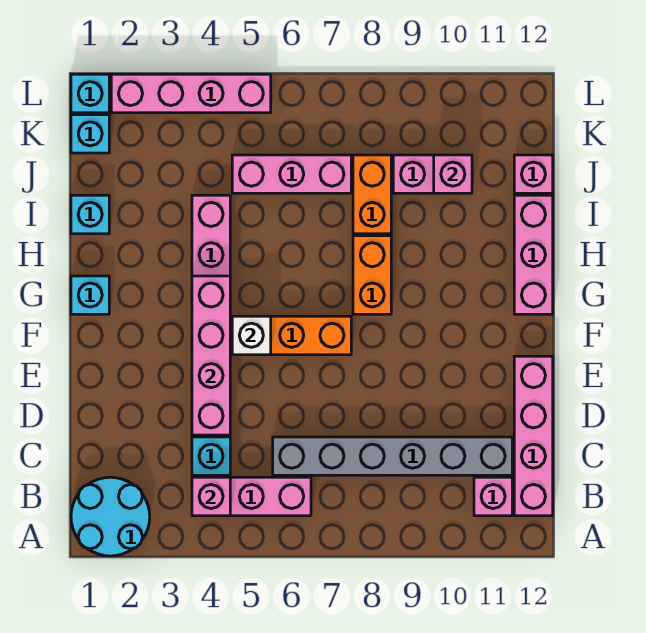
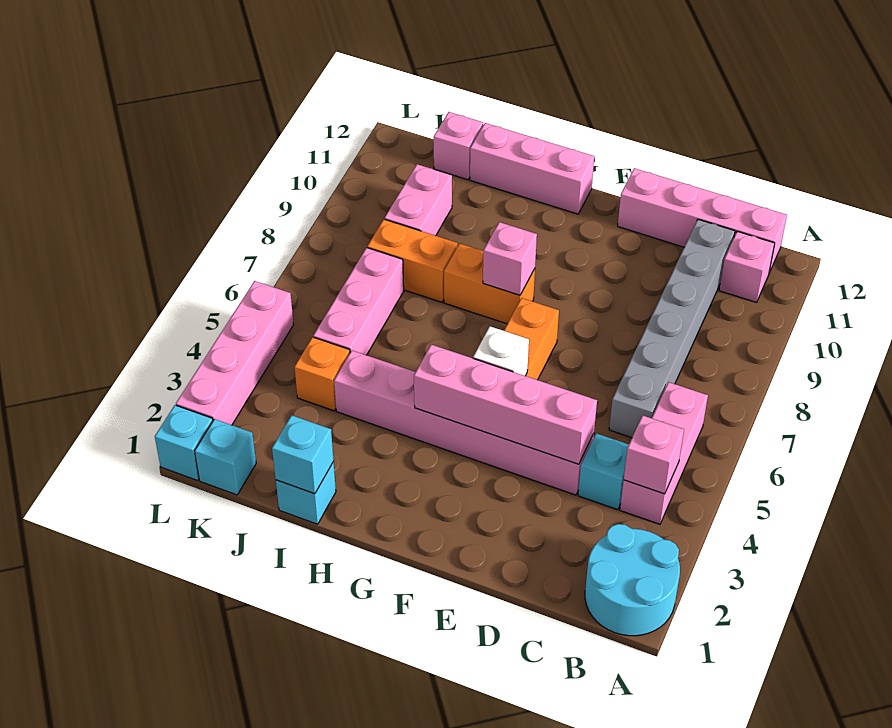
cyan 1x1 brick [71,276,109,314] -> cyan 1x1 brick moved to [272,415,334,494]
none -> orange 1x1 brick [295,337,350,411]
pink 1x1 brick [434,155,472,193] -> pink 1x1 brick moved to [483,222,537,295]

